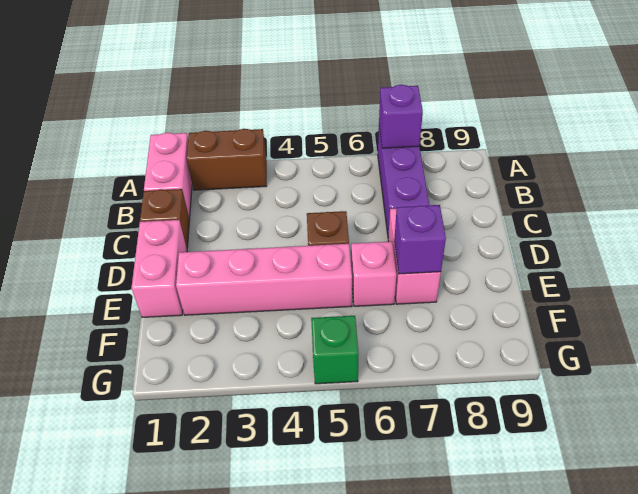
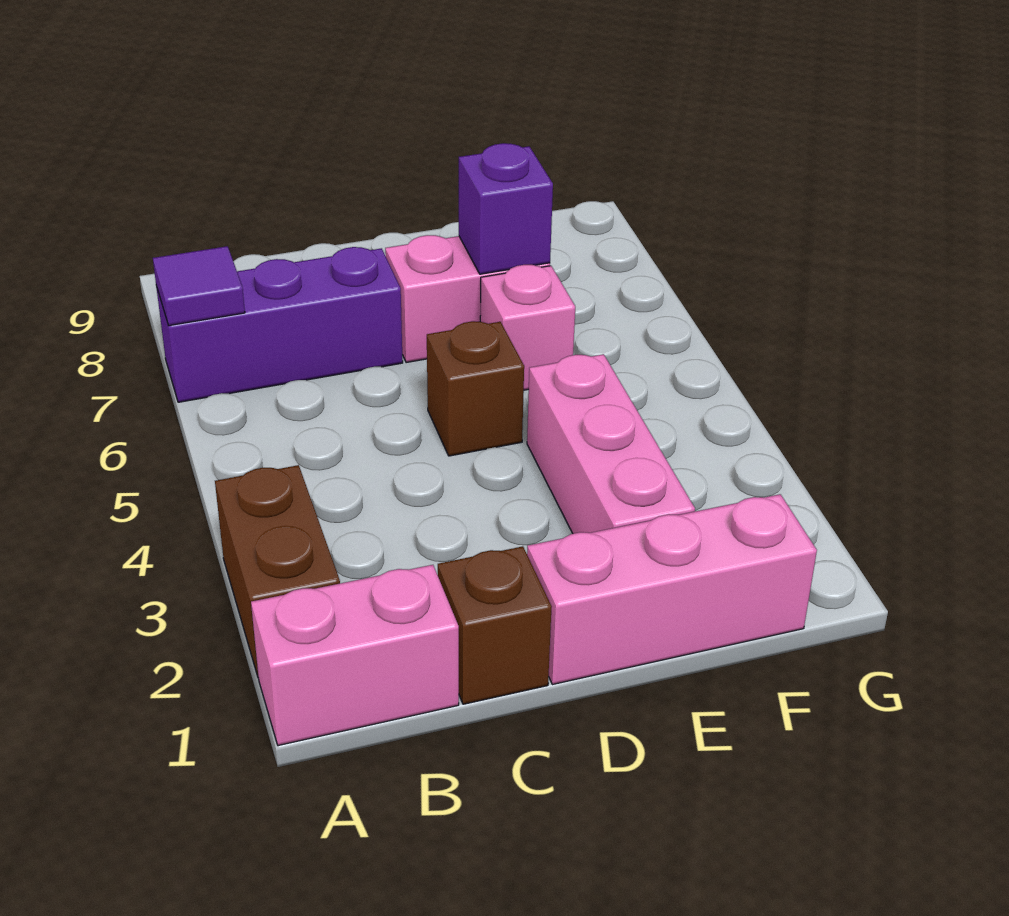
purple 1x1 brick [379,85,423,148] -> purple 1x1 tile [153,246,245,326]
pink 1x2 brick [131,220,187,317] -> pink 1x3 brick [527,494,817,685]
pink 1x4 brick [176,244,352,315] -> pink 1x3 brick [527,354,695,534]
green 1x1 brick [311,316,359,384] -> none

